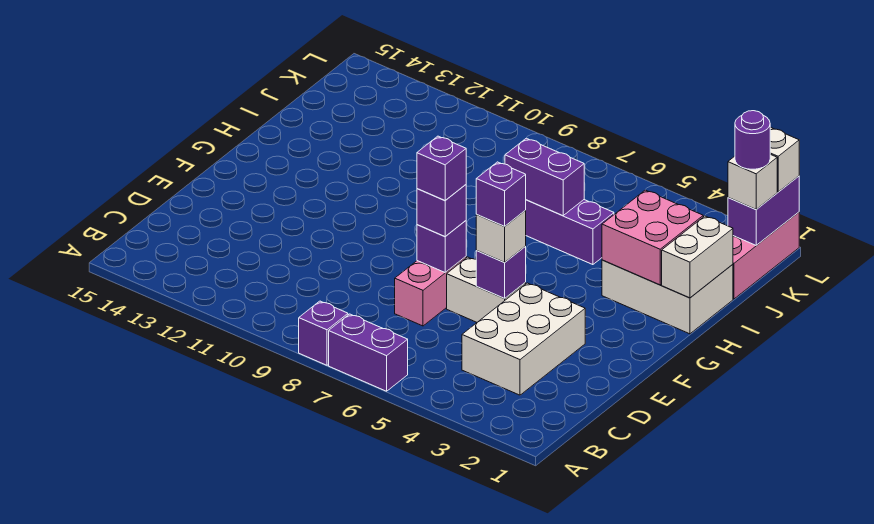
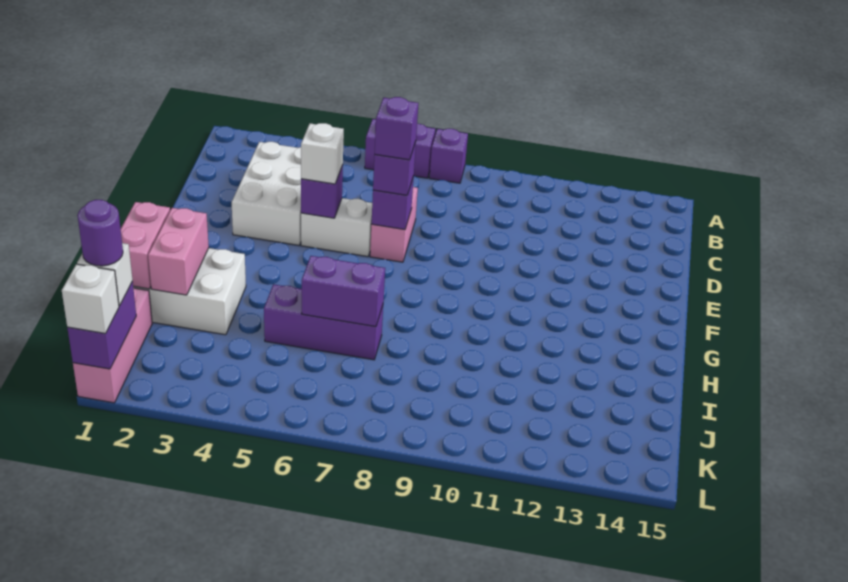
purple 1x1 brick [476,162,526,226] -> none
white 1x2 brick [662,216,733,298] -> pink 1x2 brick [121,202,170,289]
pink 2x2 brick [602,190,703,285] -> pink 1x2 brick [148,208,209,295]

